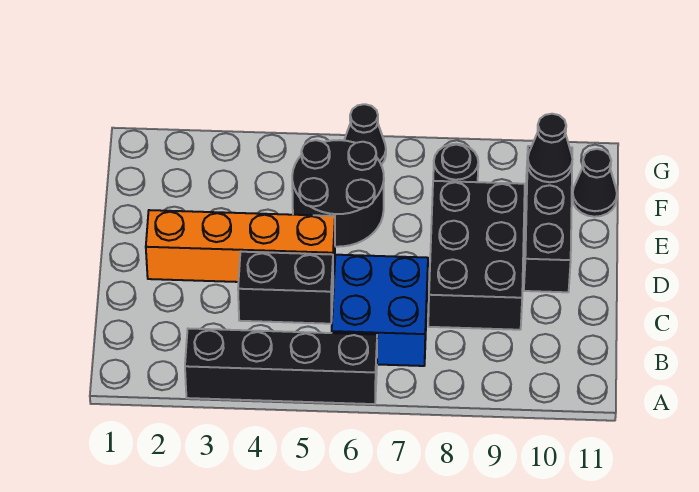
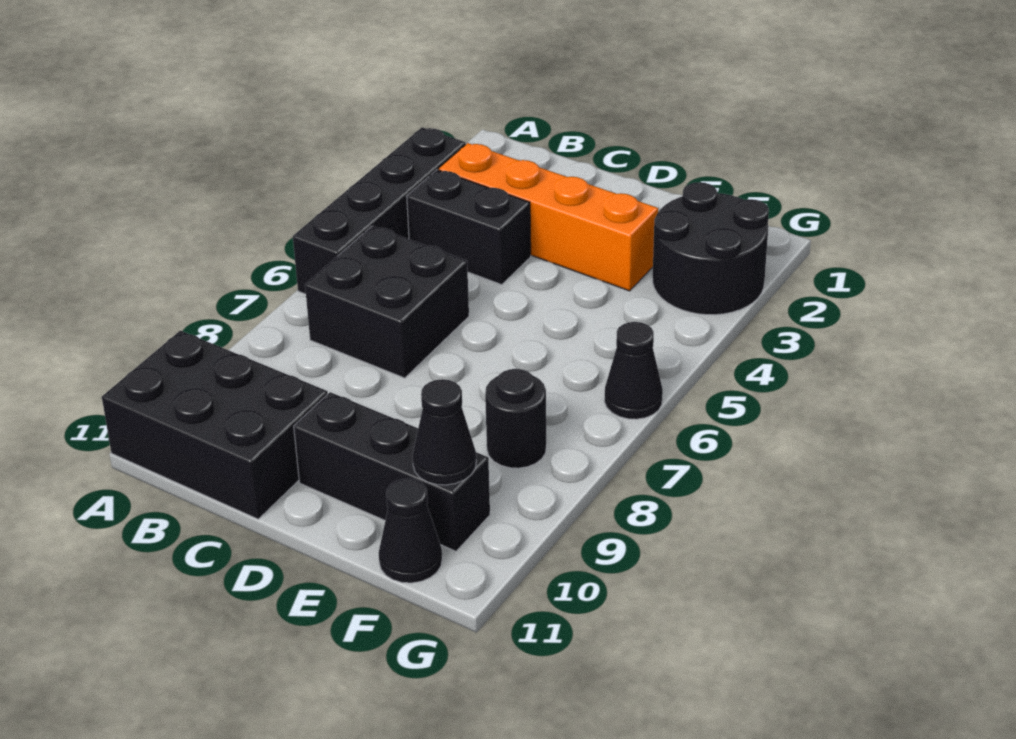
blue 2x2 brick [332,255,428,366] -> black 2x2 brick [305,226,469,378]
black 1x2 brick [238,252,333,324] -> black 1x2 brick turned to [407,170,531,285]
black 2x3 brick [428,181,525,330] -> black 2x3 brick moved to [102,331,328,519]
orange 1x4 brick [146,210,335,282] -> orange 1x4 brick turned to [438,143,658,291]
black 2x2 round brick [292,140,384,247] -> black 2x2 round brick moved to [653,182,769,315]

